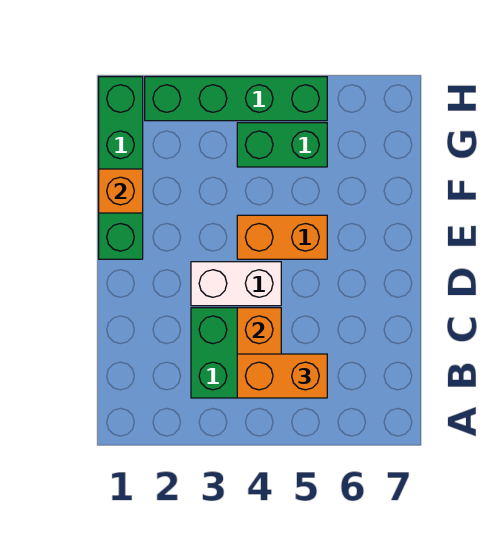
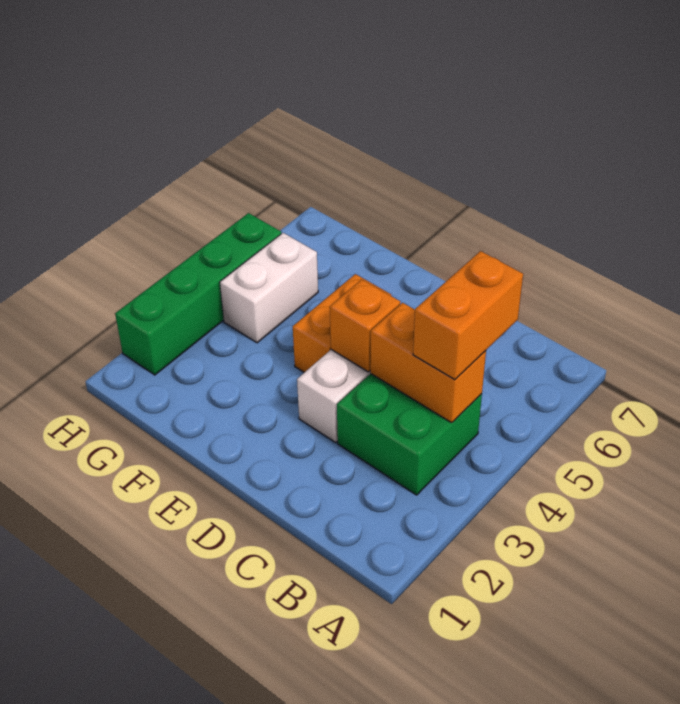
green 1x4 brick [99,77,143,259] -> none
orange 1x1 brick [99,169,143,213] -> orange 1x1 brick moved to [330,279,401,372]
green 1x2 brick [237,123,327,167] -> white 1x2 brick [220,233,318,343]

